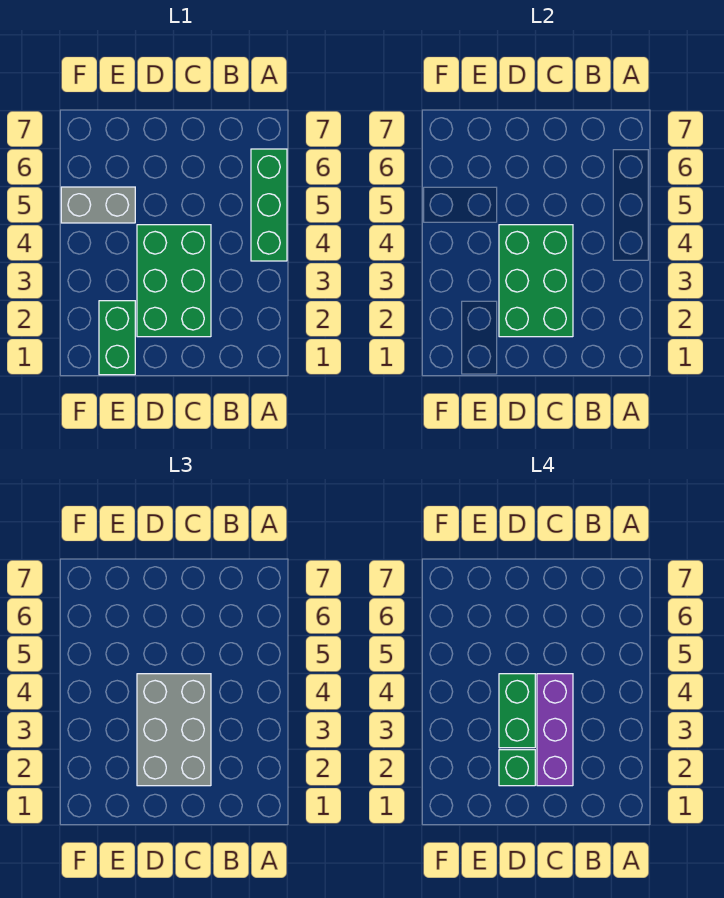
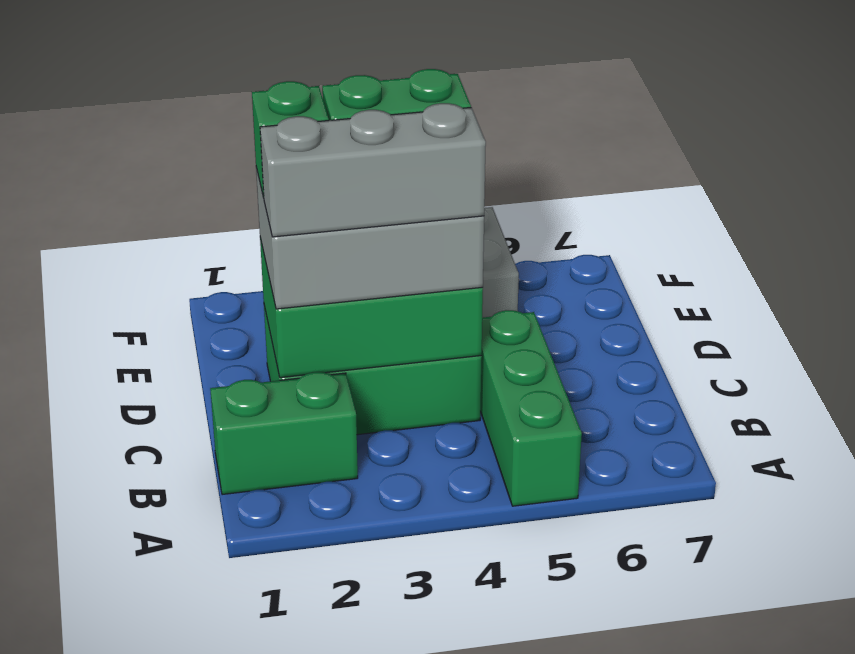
green 1x3 brick [251,149,287,261] -> green 1x3 brick turned to [480,310,582,506]
purple 1x3 brick [537,674,573,786] -> grey 1x3 brick [260,103,486,237]
green 1x2 brick [99,301,135,375] -> green 1x2 brick moved to [210,372,358,495]

